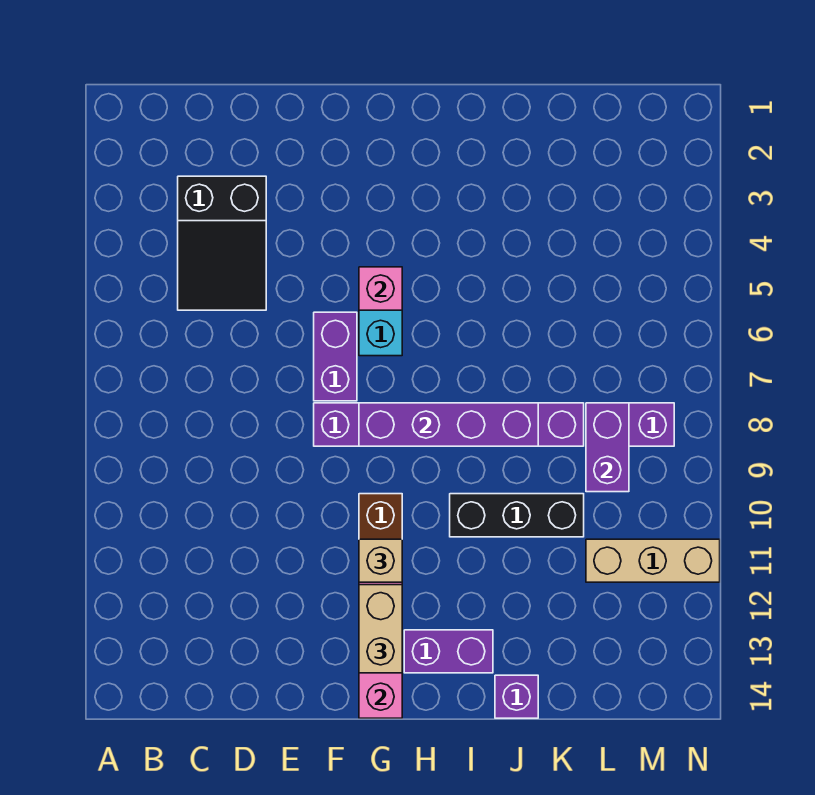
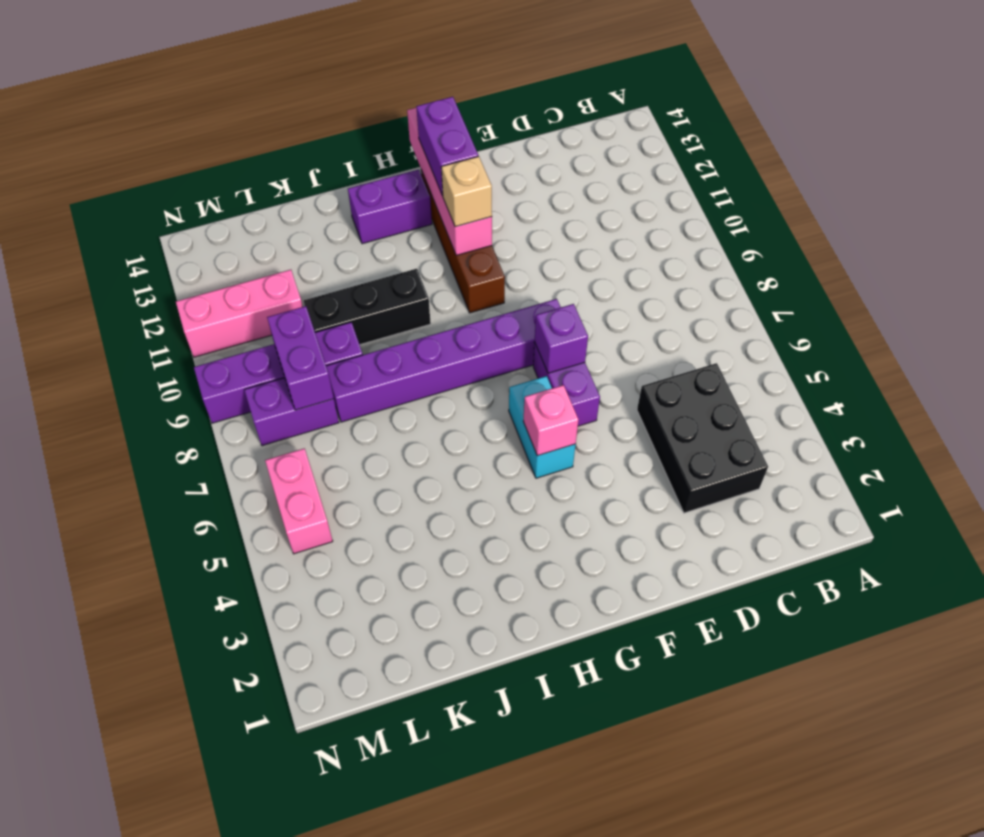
black 2x3 slope [178,176,266,310] -> black 2x3 brick [637,363,768,513]
purple 1x4 brick [359,403,538,446] -> purple 1x4 brick moved to [194,322,363,423]
tan 1x2 brick [359,585,402,673] -> purple 1x2 brick [416,97,478,196]
purple 1x1 brick [495,675,538,718] -> purple 1x1 brick moved to [535,304,588,373]
tan 1x3 brick [586,539,720,582] -> pink 1x3 brick [176,270,303,357]
none -> pink 1x2 brick [265,448,333,554]

